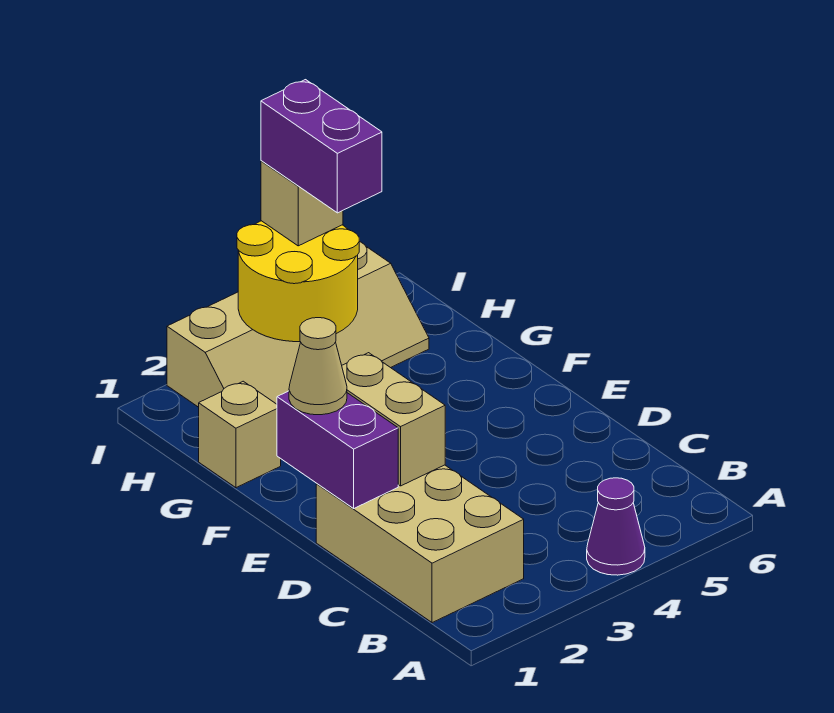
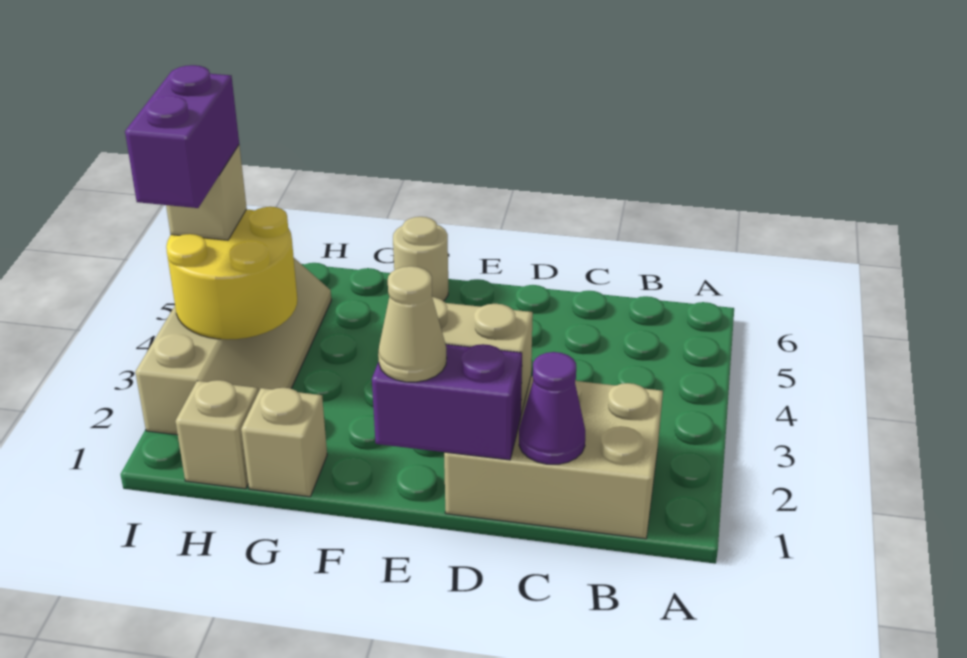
purple 1x1 cone [587,478,645,575] -> purple 1x1 cone moved to [519,352,585,464]
none -> tan 1x1 round brick [393,217,448,301]
none -> tan 1x1 brick [175,380,258,489]
purple 1x2 brick [261,80,382,213] -> purple 1x2 brick turned to [125,65,239,208]

